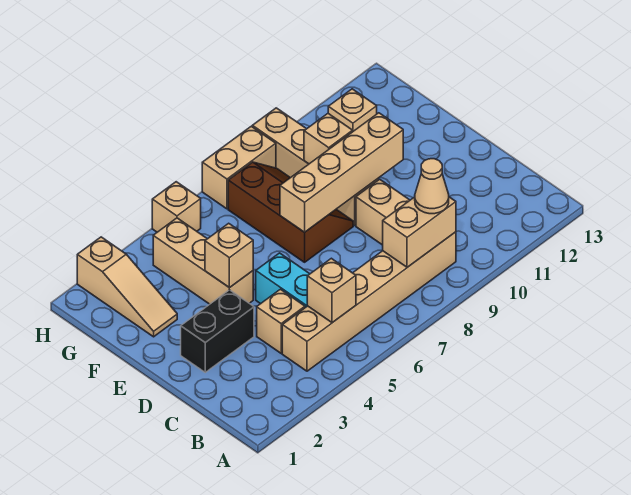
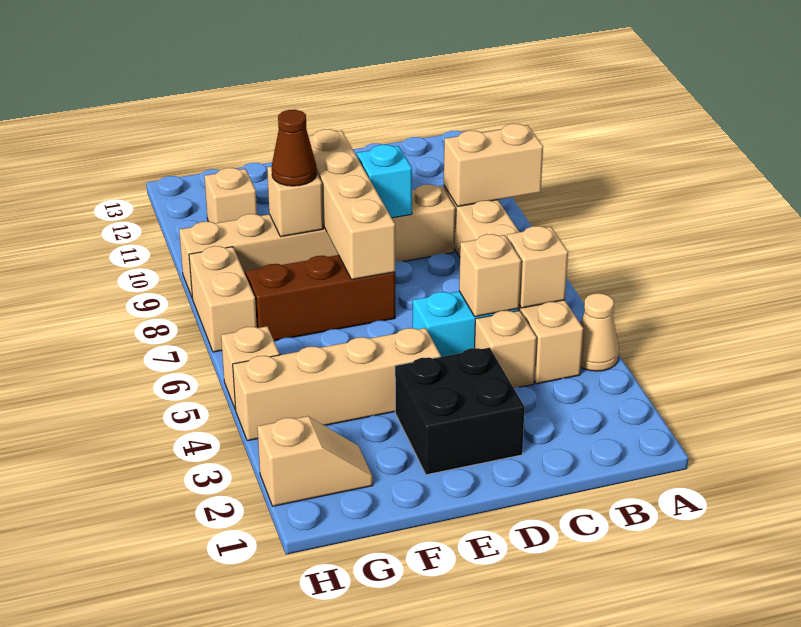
tan 1x2 brick [383,197,456,267] -> tan 1x2 brick turned to [444,124,543,207]
tan 1x1 cone [415,159,449,214] -> tan 1x1 cone moved to [580,293,619,371]
black 1x2 brick [181,290,254,372] -> black 2x2 brick [395,348,525,475]
none -> cyan 1x1 brick [357,144,412,218]
tan 1x3 brick [153,218,253,304] -> tan 1x4 brick [233,328,441,441]
tan 1x1 brick [205,223,253,288] -> tan 1x1 brick moved to [459,234,521,317]
tan 1x3 slope [77,237,177,337] -> tan 1x2 slope [257,416,373,506]
none -> brown 1x1 cone [272,110,317,186]

